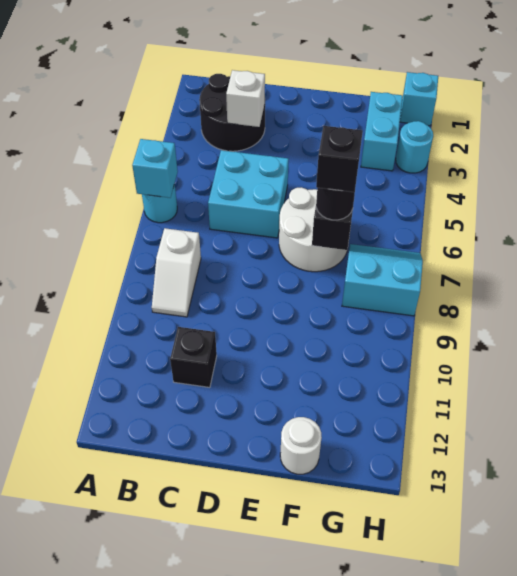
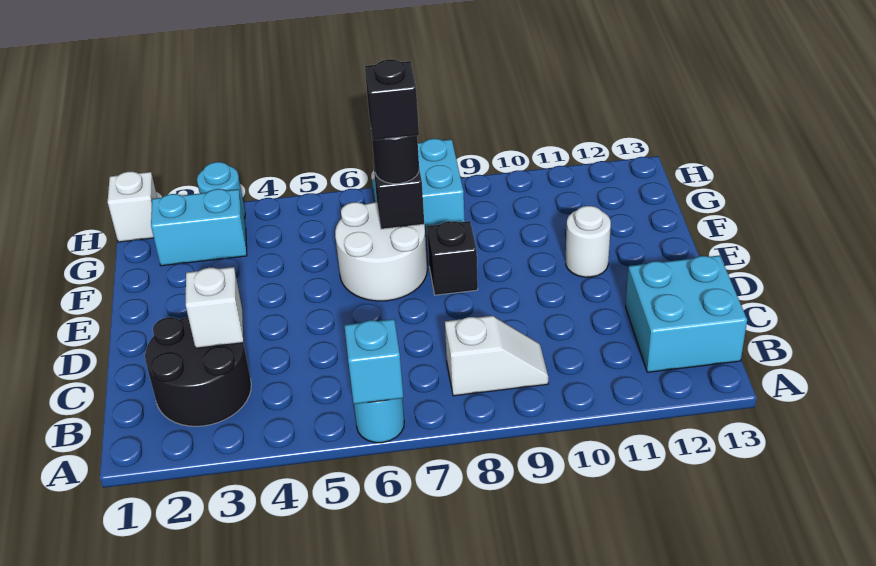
cyan 2x2 brick [208,150,289,238] -> cyan 2x2 brick moved to [626,255,747,372]
black 1x1 brick [170,327,217,387] -> black 1x1 brick moved to [427,221,478,295]
white 1x1 round brick [280,417,322,474] -> white 1x1 round brick moved to [566,206,611,277]
cyan 1x1 brick [400,72,438,126] -> white 1x1 brick [108,172,157,242]

